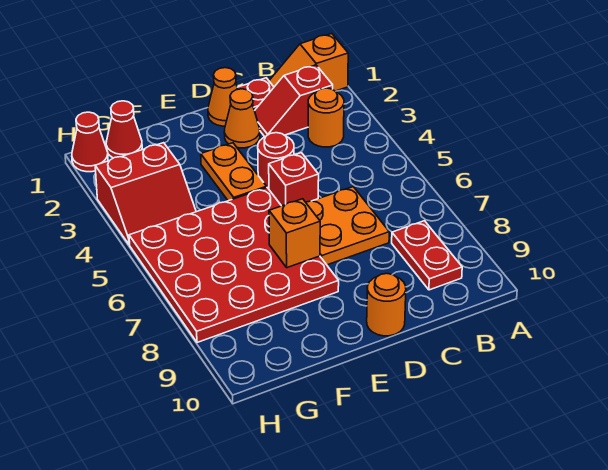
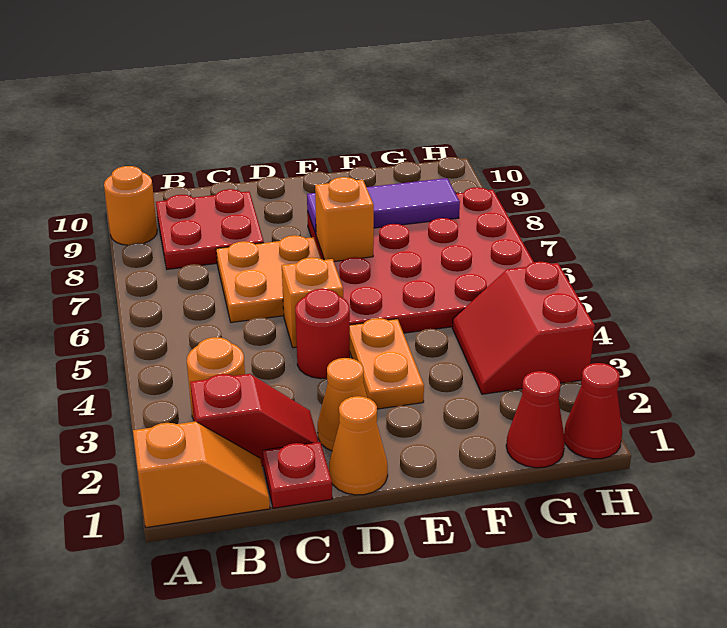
red 1x2 plate [392,221,462,290] -> red 2x2 plate [156,189,264,269]
red 1x1 brick [269,153,319,206] -> orange 1x1 brick [282,257,343,348]
orange 1x1 round brick [367,274,406,336] -> orange 1x1 round brick moved to [104,166,157,245]
none -> purple 1x3 tile [307,178,460,234]
red 2x2 slope [95,143,196,245] -> red 2x2 slope turned to [452,262,595,394]

